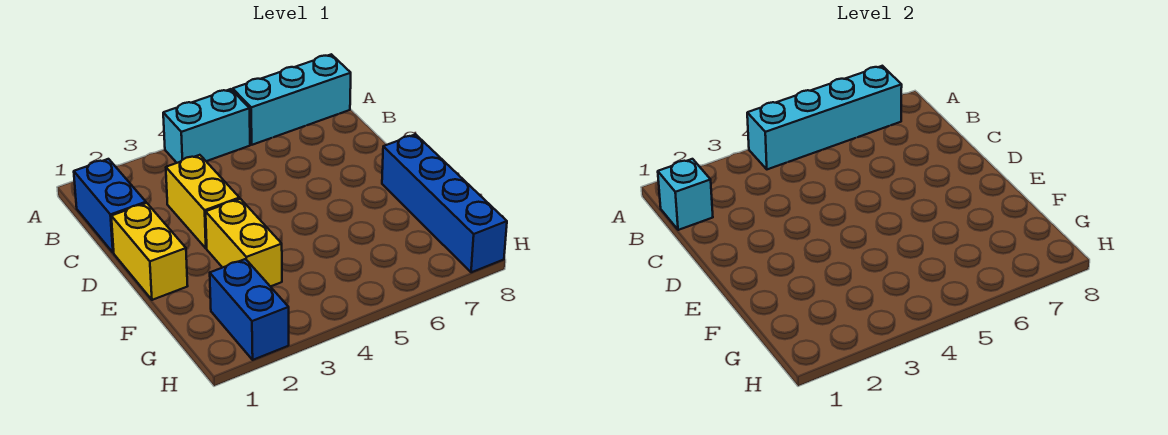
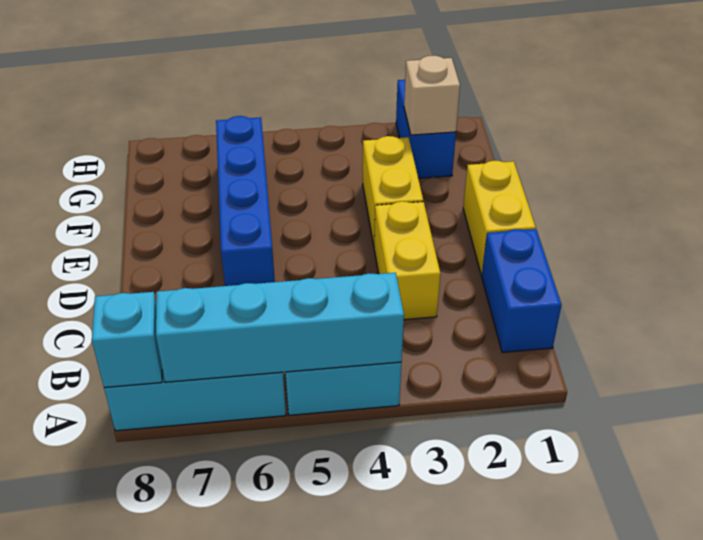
cyan 1x1 brick [658,159,713,230] -> cyan 1x1 brick moved to [92,292,162,388]
blue 1x4 brick [382,134,507,272] -> blue 1x4 brick moved to [216,116,275,286]
none -> tan 1x1 brick [404,56,460,135]

